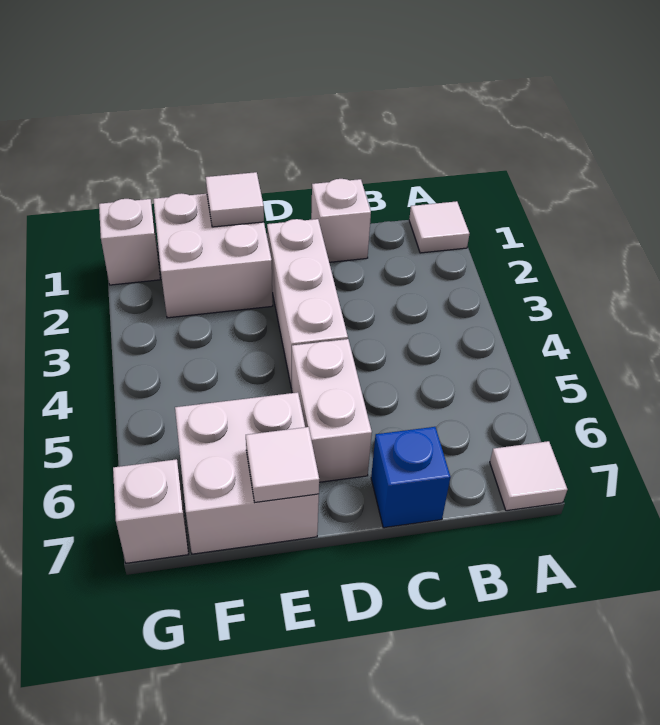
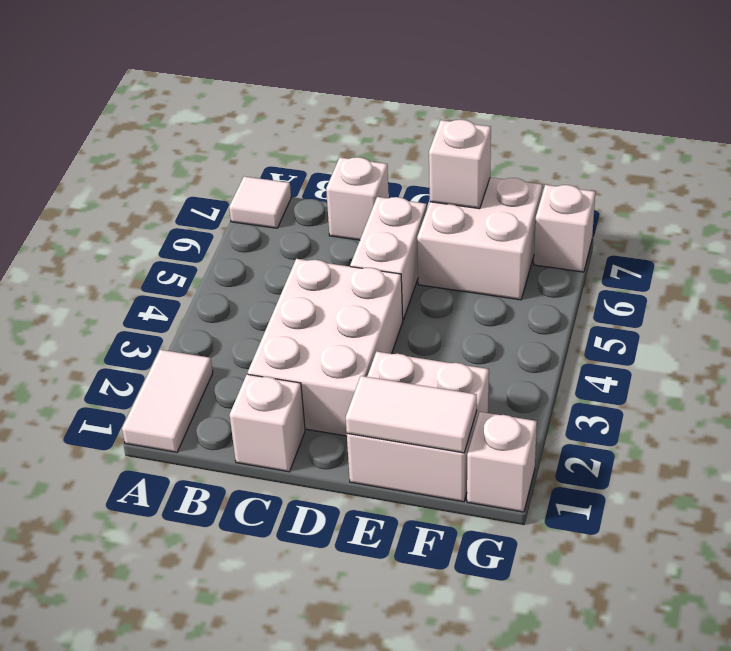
white 1x1 tile [409,201,469,253] -> white 1x2 tile [122,350,213,452]
blue 1x1 brick [371,427,451,528] -> white 1x1 brick [326,157,389,240]
white 1x3 brick [267,219,348,388] -> white 2x3 brick [248,259,403,436]
white 1x1 tile [206,172,264,227] -> white 1x2 tile [346,376,477,453]
white 1x1 tile [246,427,319,502] -> white 1x1 brick [429,120,491,209]

